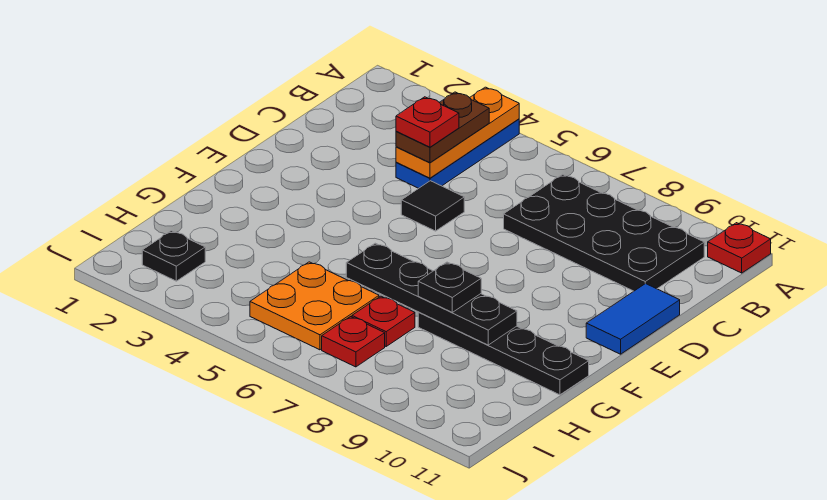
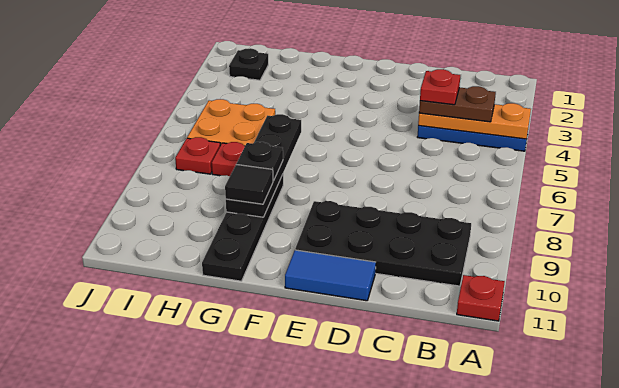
black 2x4 plate [504,174,704,291] -> black 2x4 plate turned to [295,201,471,286]
black 1x1 tile [401,181,464,231] -> black 1x1 tile moved to [225,165,273,204]

